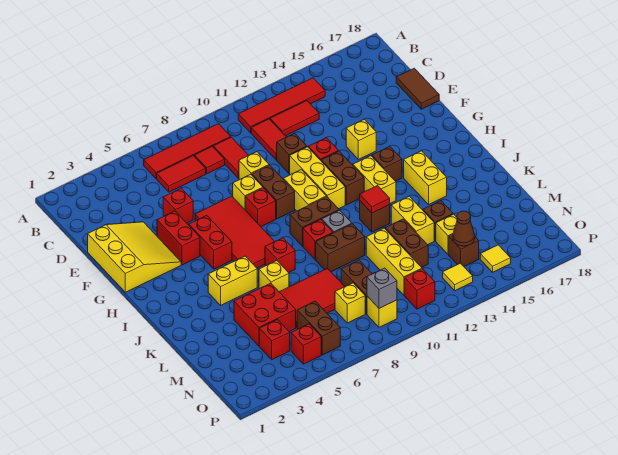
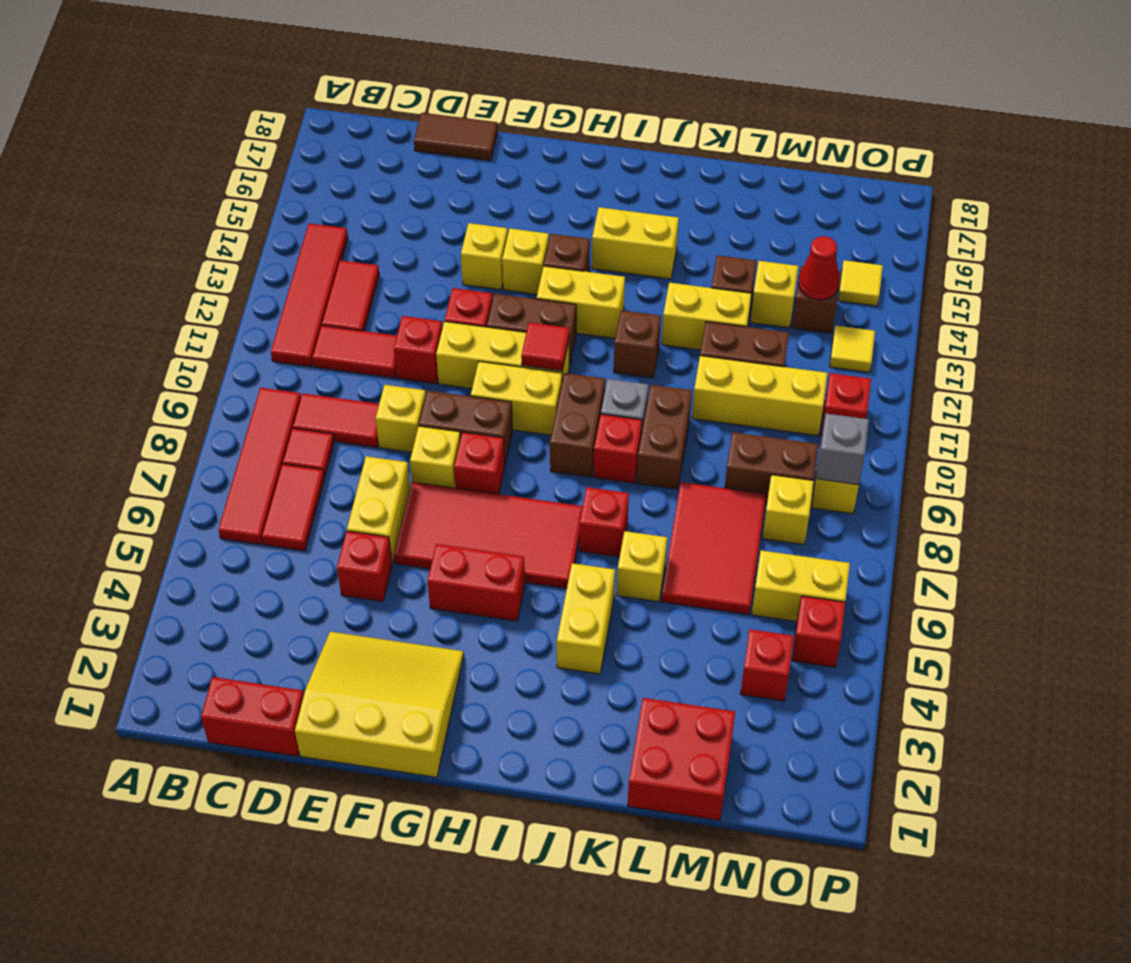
none -> yellow 1x2 brick [347,456,410,563]
brown 1x1 brick [277,133,307,173] -> red 1x1 brick [394,316,443,384]
red 1x2 brick [157,211,200,265] -> red 1x2 brick moved to [201,677,304,756]
none -> yellow 1x1 brick [502,228,549,294]
red 1x1 tile [360,186,390,213] -> red 1x1 tile moved to [521,322,569,371]
red 2x2 brick [234,283,296,346] -> red 2x2 brick moved to [628,698,735,820]
brown 1x2 brick [297,301,340,355] -> yellow 1x2 brick [752,550,850,621]
brown 1x1 cone [453,211,475,246] -> red 1x1 cone [798,236,840,300]

